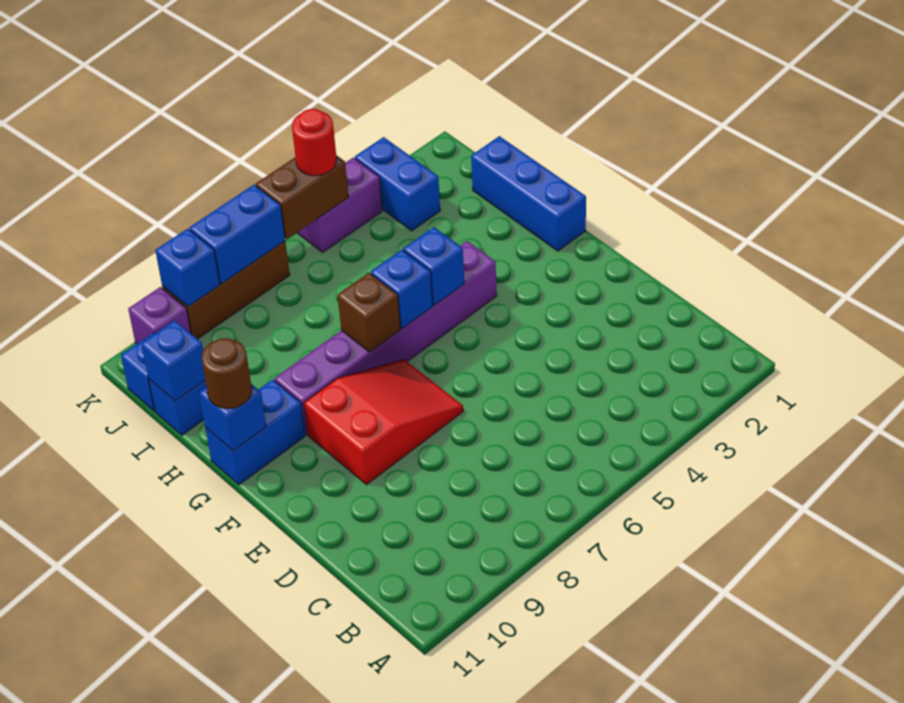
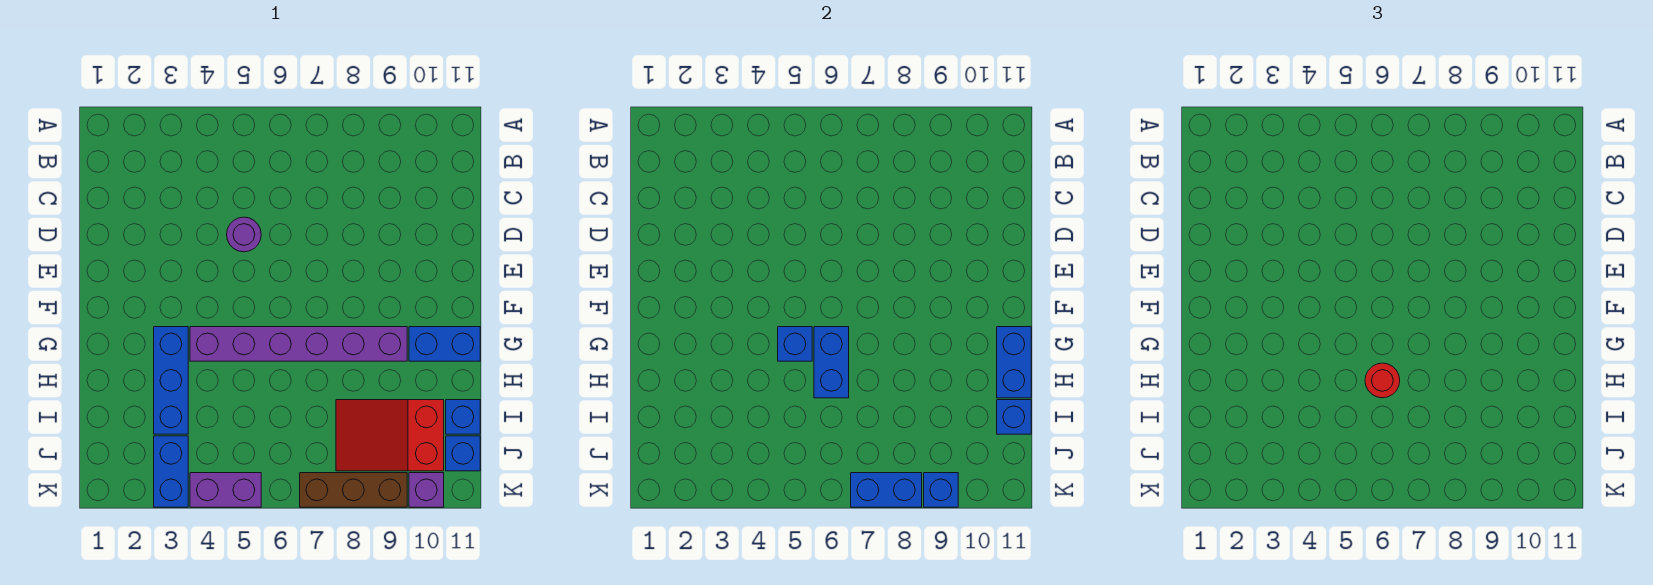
none -> purple 1x1 round brick [227,217,261,252]
red 2x3 slope [304,360,463,485] -> red 2x3 slope moved to [336,400,444,471]
blue 1x3 brick [471,136,586,251] -> blue 1x3 brick moved to [154,327,188,434]
blue 1x1 brick [371,250,433,329] -> blue 1x2 brick [814,327,849,398]
brown 1x1 brick [338,273,401,352] -> none
blue 1x1 brick [199,384,266,451] -> blue 1x2 brick [997,327,1031,398]
brown 1x1 round brick [201,338,252,408] -> none
brown 1x2 brick [256,155,349,239] -> none
red 1x1 round brick [292,109,337,176] -> red 1x1 round brick moved to [1365,363,1400,398]

